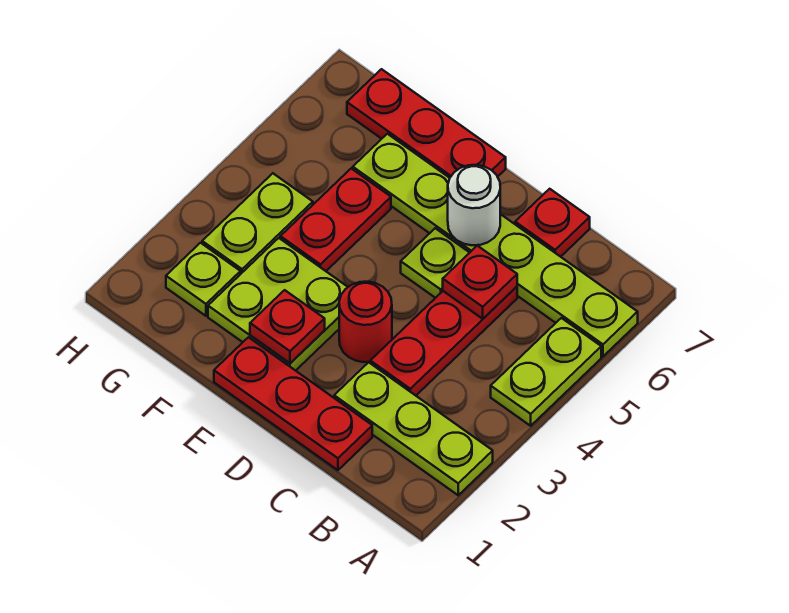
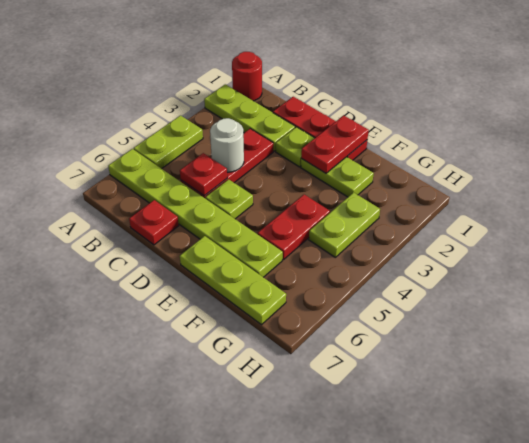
red 1x1 round brick [339,282,392,362] -> red 1x1 round brick moved to [232,52,262,101]
white 1x1 round brick [448,165,500,245] -> white 1x1 round brick moved to [210,118,244,172]
lime 2x2 plate [208,238,348,371] -> lime 1x2 plate [301,157,374,197]
red 1x1 plate [250,290,325,363] -> red 1x2 plate [301,115,369,173]
red 1x3 plate [347,69,506,178] -> lime 1x3 plate [180,236,286,325]
lime 1x1 plate [166,243,240,316] -> lime 1x1 plate moved to [276,127,314,167]

